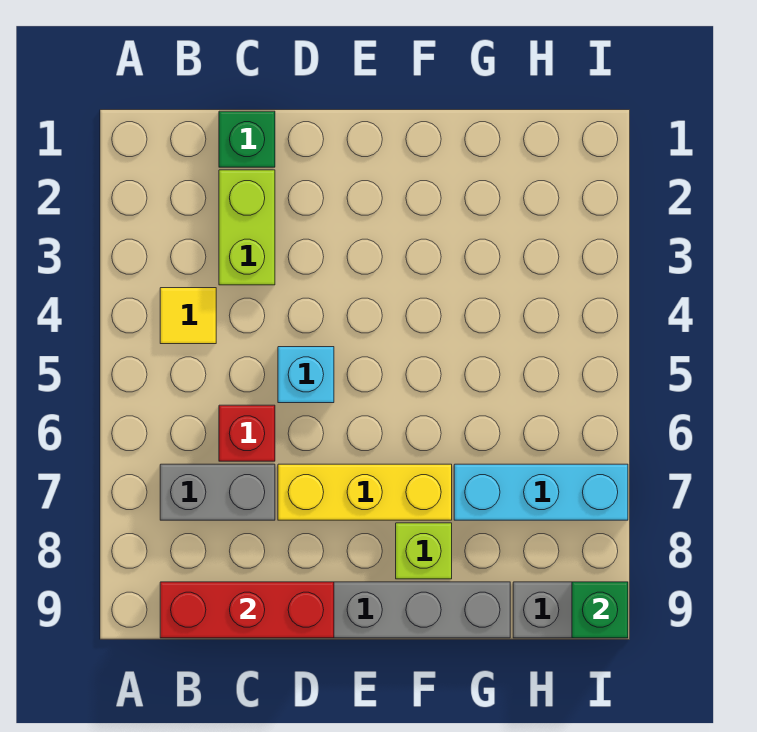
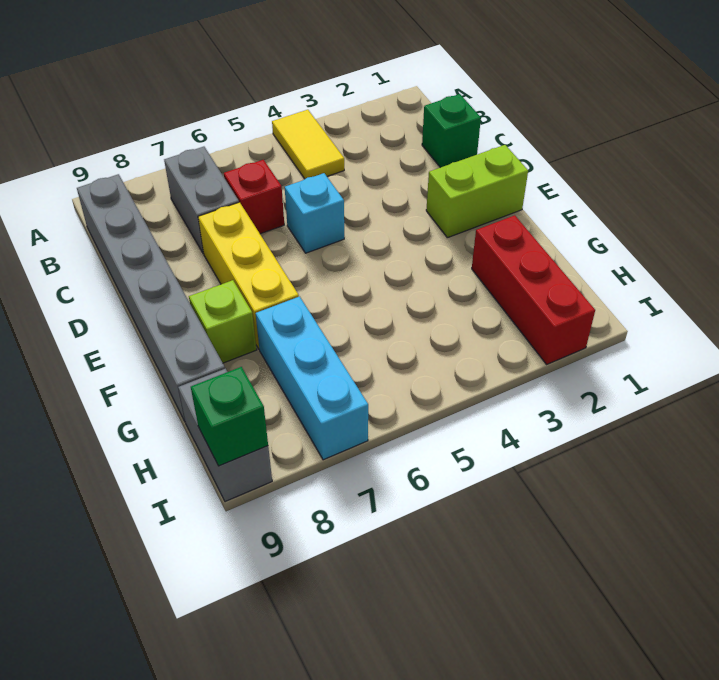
yellow 1x1 tile [160,288,216,344] -> yellow 1x2 tile [272,110,344,179]
red 1x3 brick [160,582,334,638] -> red 1x3 brick moved to [472,215,595,364]
lime 1x2 brick [219,170,275,285] -> lime 1x2 brick moved to [426,145,528,238]

